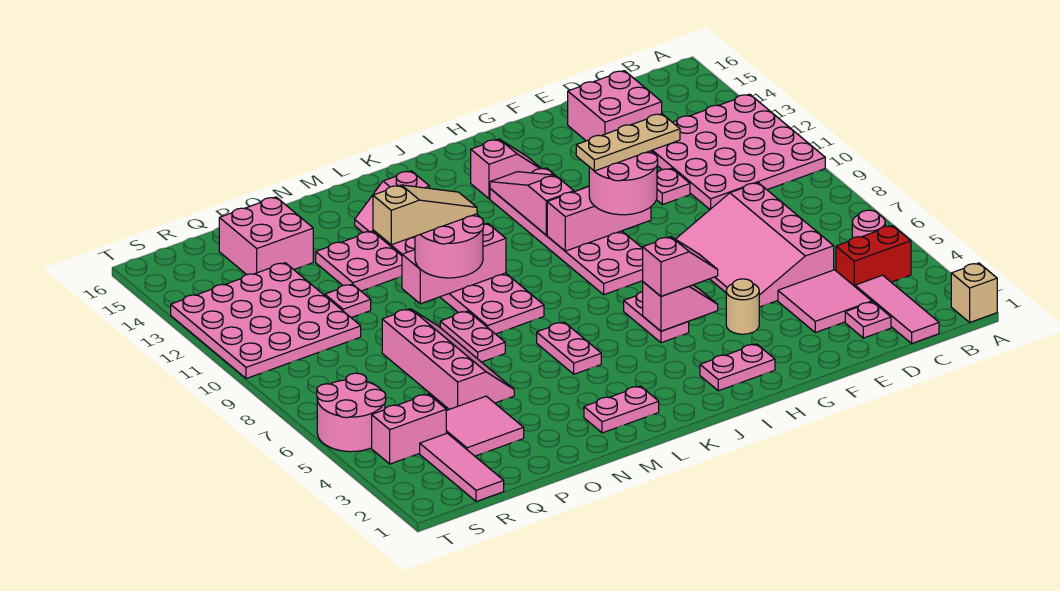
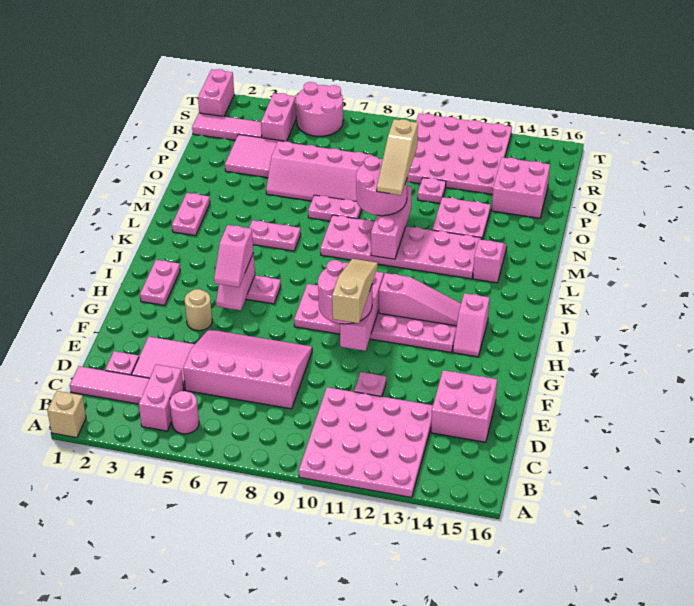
red 1x2 brick [836,226,911,286] -> pink 1x2 brick [139,364,184,431]
tan 1x3 plate [576,114,680,171] -> tan 1x3 slope [332,259,378,323]
none -> pink 1x2 brick [198,69,234,116]

